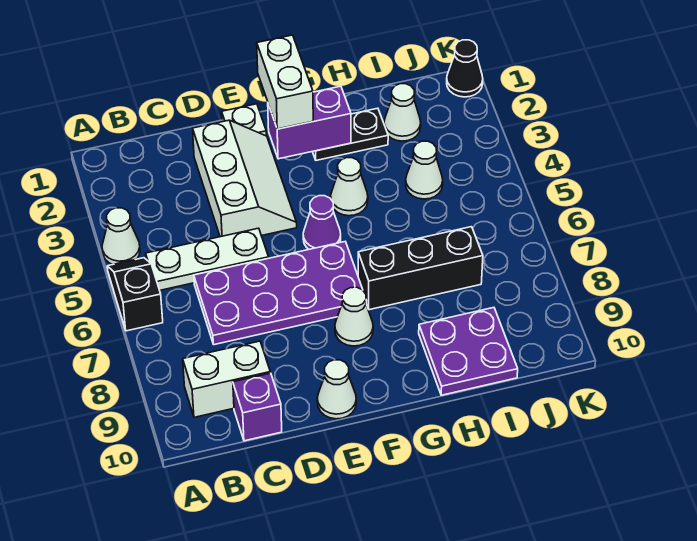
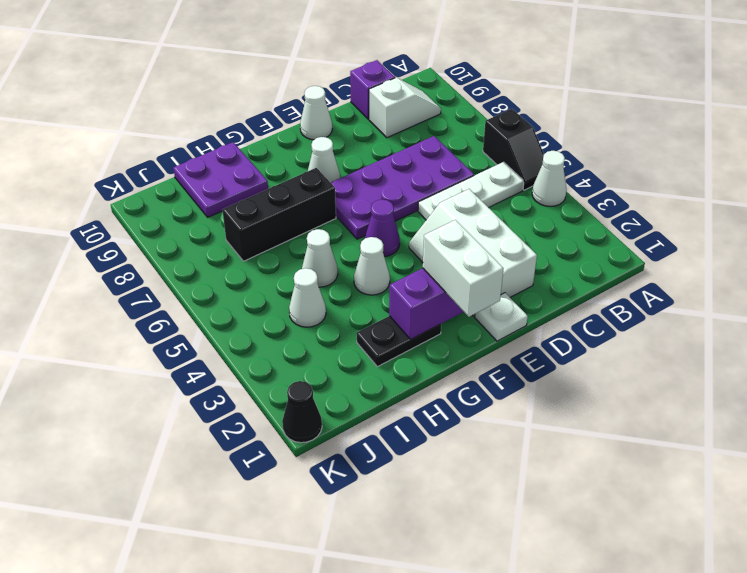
white 1x2 brick [183,341,270,417] -> white 1x2 slope [369,78,441,138]
white 1x1 cone [384,84,421,141] -> white 1x1 cone moved to [302,229,338,287]

